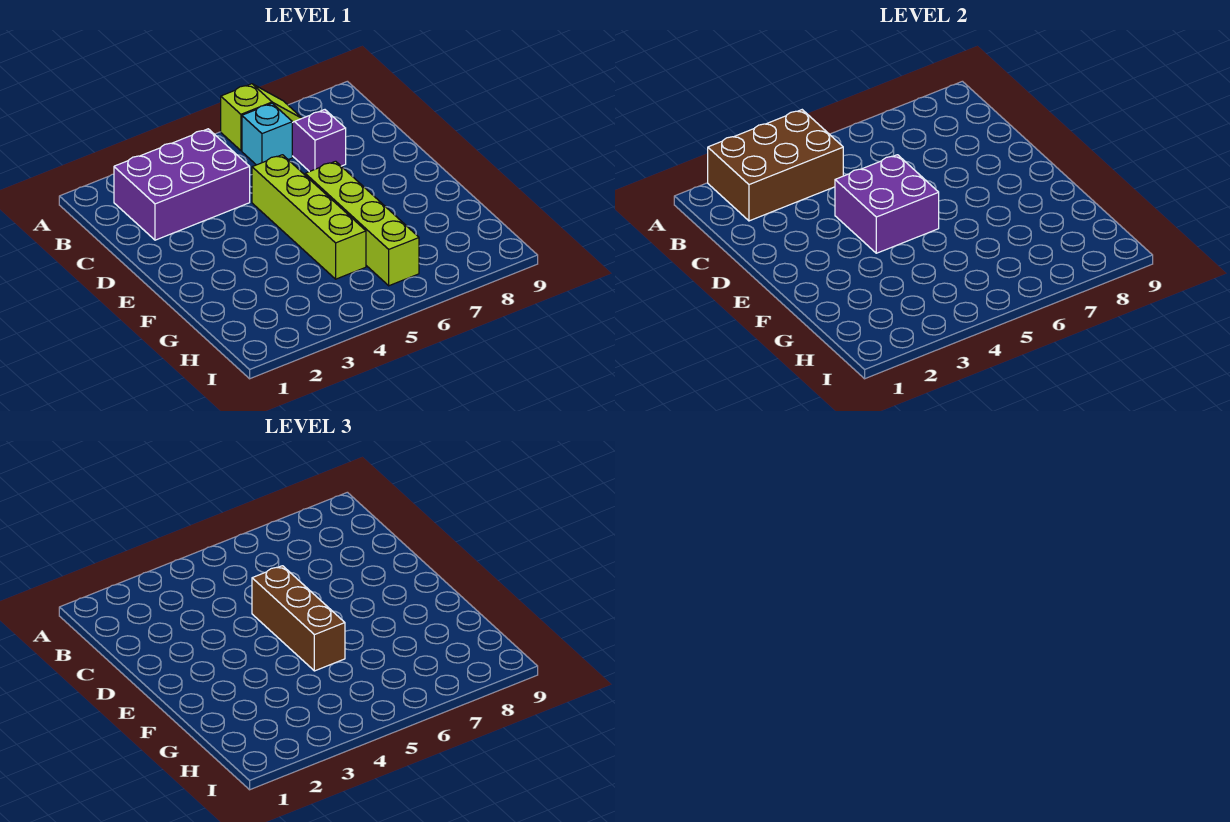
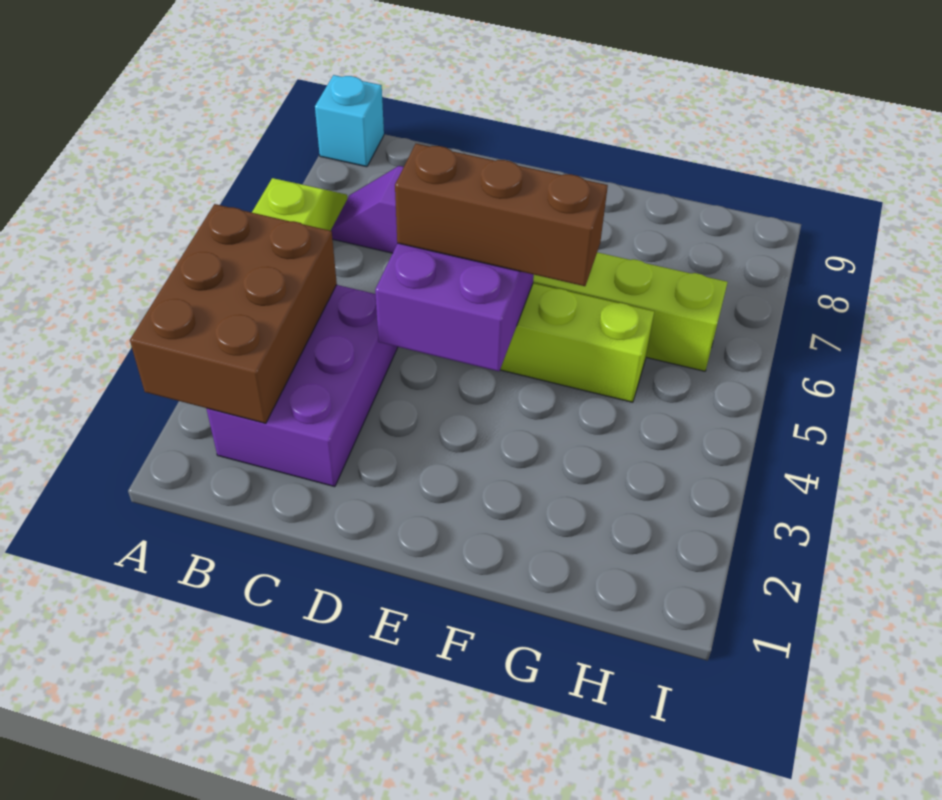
cyan 1x1 brick [242,103,292,165] -> cyan 1x1 brick moved to [315,75,384,167]

